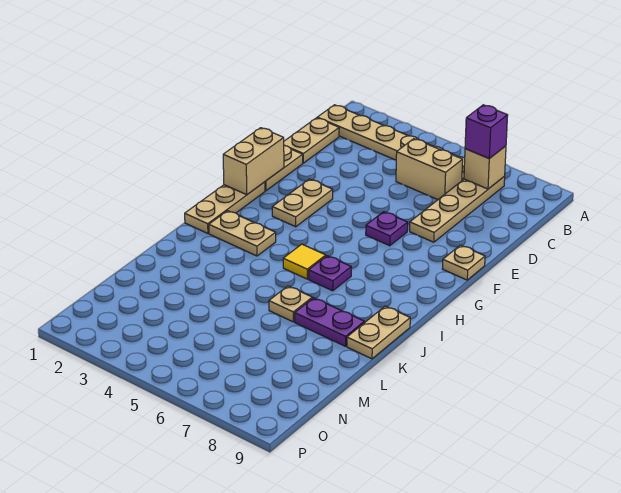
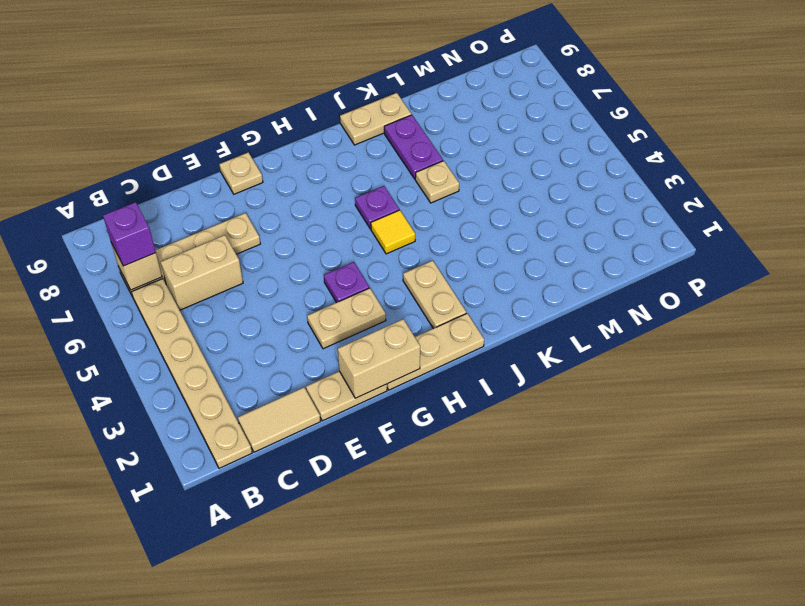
tan 1x2 plate [284,118,339,163] -> tan 1x2 tile [238,387,321,452]
tan 1x2 brick [396,139,463,200] -> tan 1x2 brick turned to [161,235,243,310]
purple 1x1 plate [366,212,408,246] -> purple 1x1 plate moved to [324,262,369,303]

